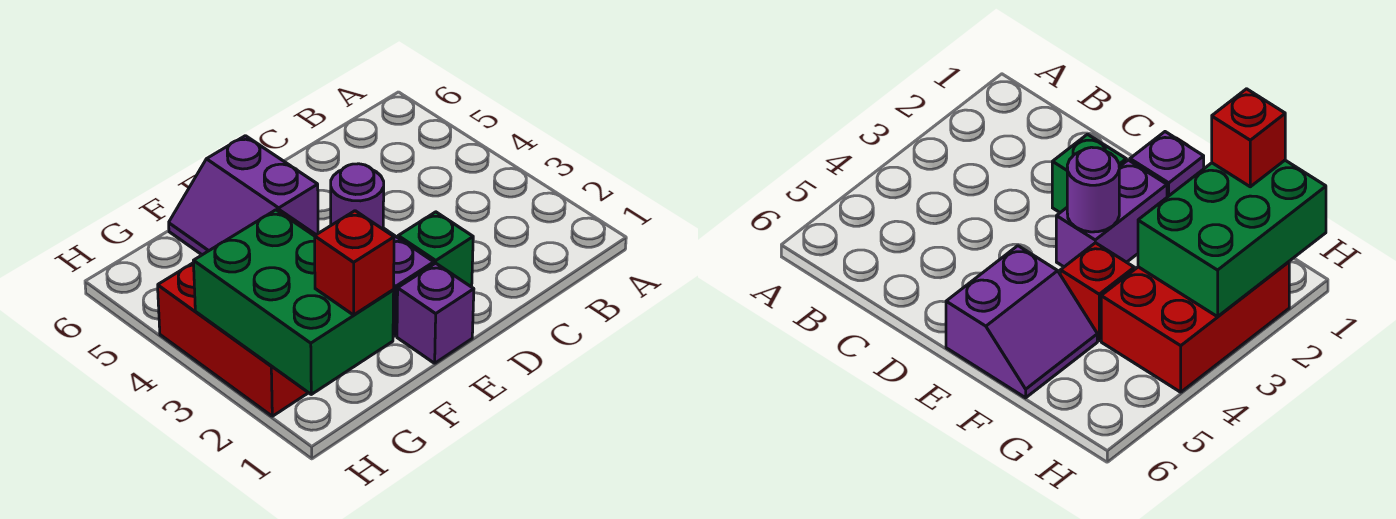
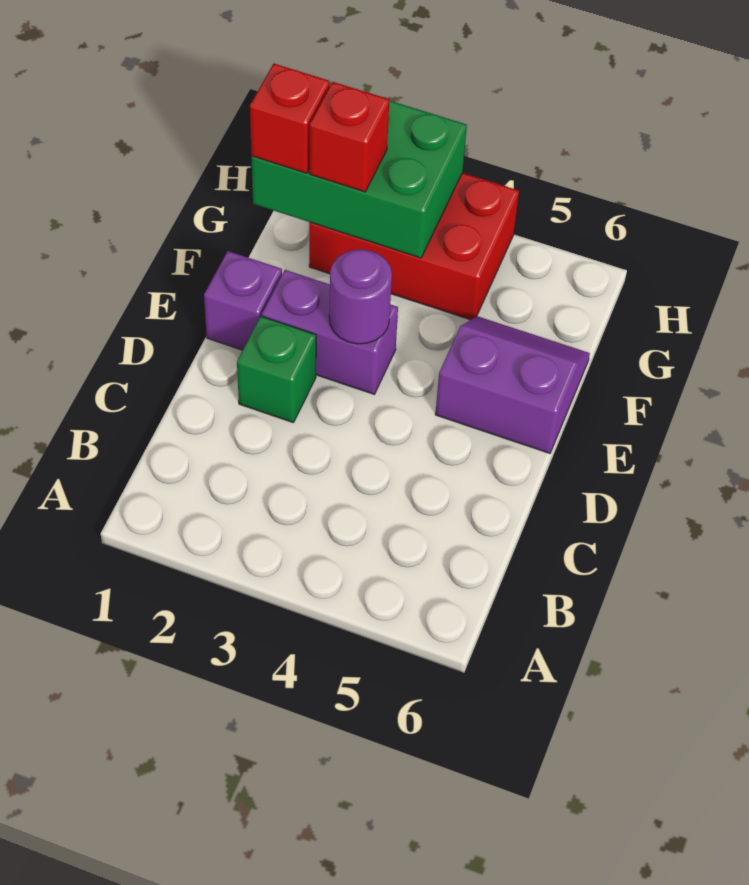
red 1x1 brick [1060,243,1134,341] -> red 1x1 brick moved to [310,82,389,192]

